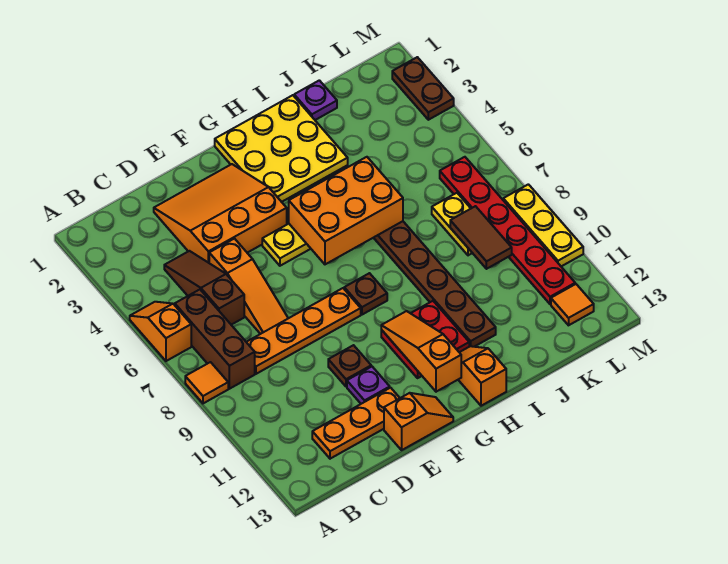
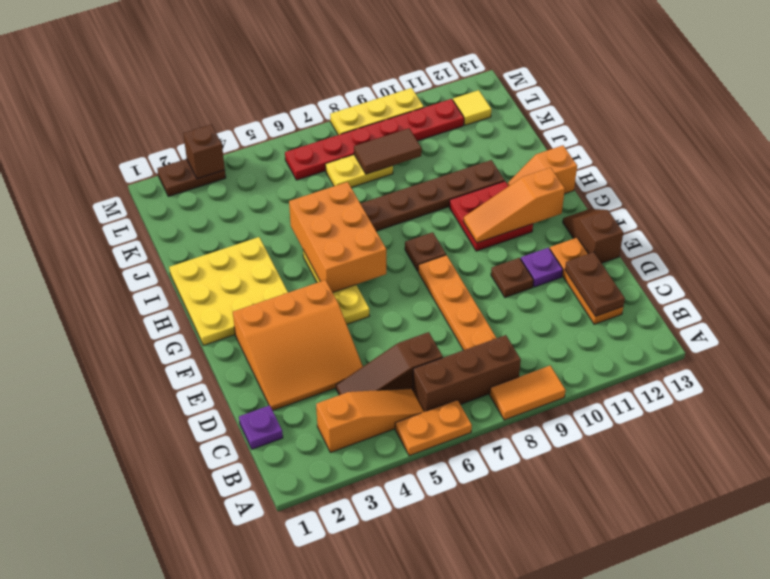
orange 1x2 slope [130,302,191,361] -> orange 1x2 plate [395,400,472,456]
orange 1x1 tile [185,362,228,403] -> orange 1x2 tile [490,366,566,420]
none -> brown 1x2 plate [565,252,625,316]
orange 3x3 slope [154,164,287,263] -> orange 3x3 slope turned to [233,280,363,410]
orange 1x3 slope [209,239,288,334] -> orange 1x3 slope moved to [316,388,424,452]
orange 1x2 slope [384,393,453,450] -> brown 1x2 slope [563,209,623,263]
purple 1x1 plate [294,80,337,120] -> purple 1x1 plate moved to [239,405,283,449]
orange 1x1 tile [551,284,594,325] -> yellow 1x1 tile [453,90,491,125]
none -> brown 1x1 brick [183,125,225,179]

